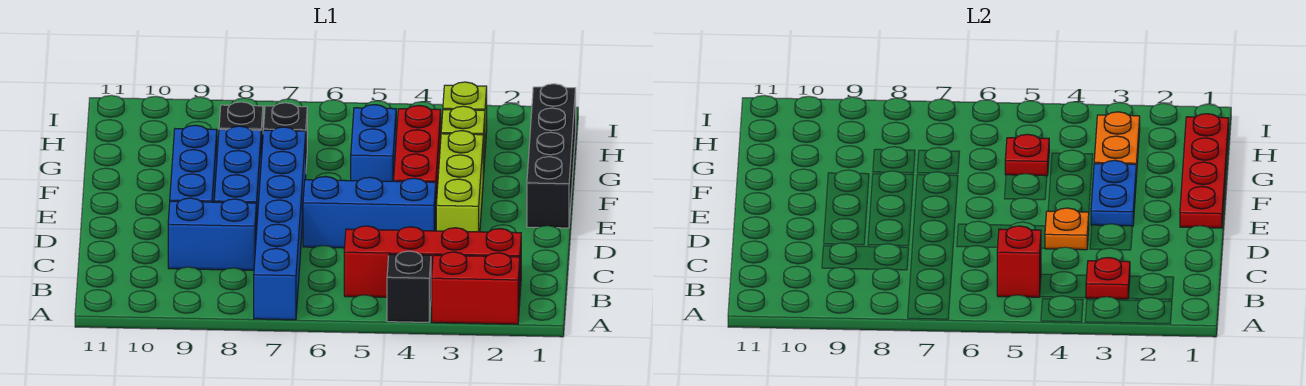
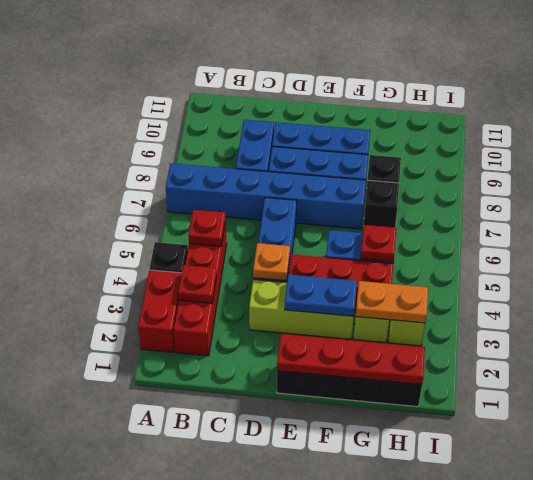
red 1x1 brick [997,226,1041,297] -> red 1x1 plate [188,210,226,246]

